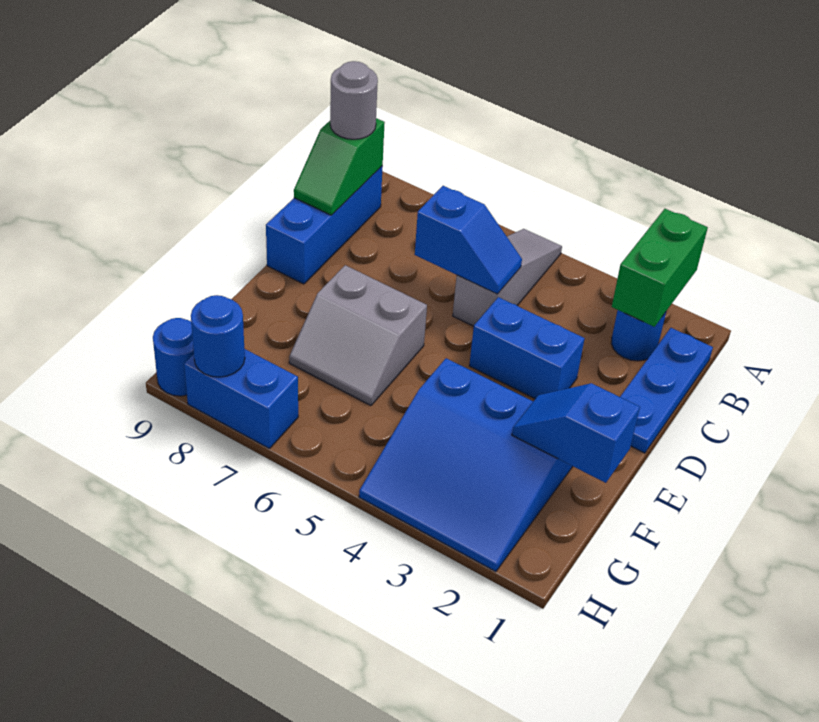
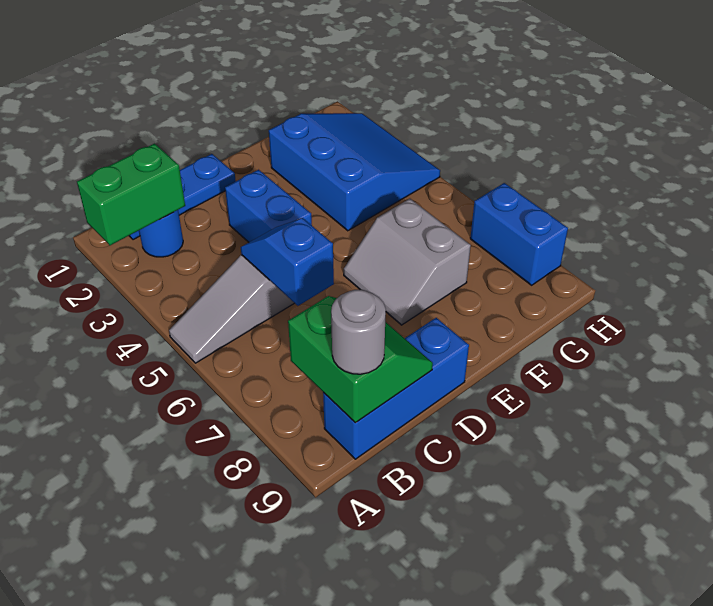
green 1x2 slope [294,118,385,215] -> green 2x2 slope [288,296,433,423]
grey 2x2 slope [289,265,427,406] -> grey 2x2 slope turned to [344,199,471,325]
blue 1x2 slope [512,383,640,483] -> none
blue 1x1 round brick [191,295,245,377] -> none
blue 1x1 round brick [153,318,194,396] -> none

